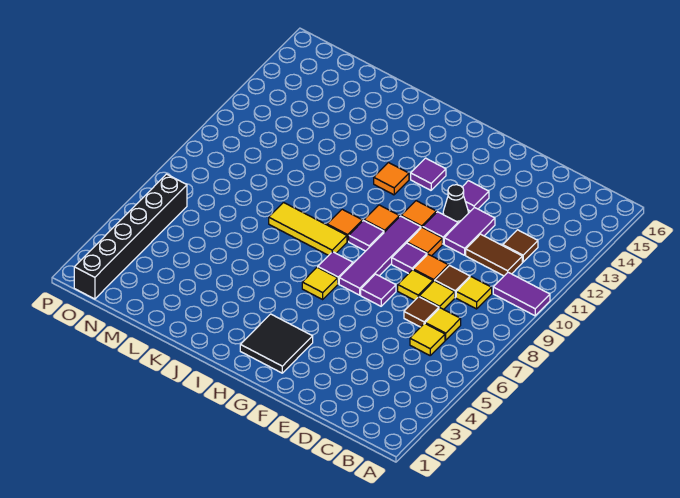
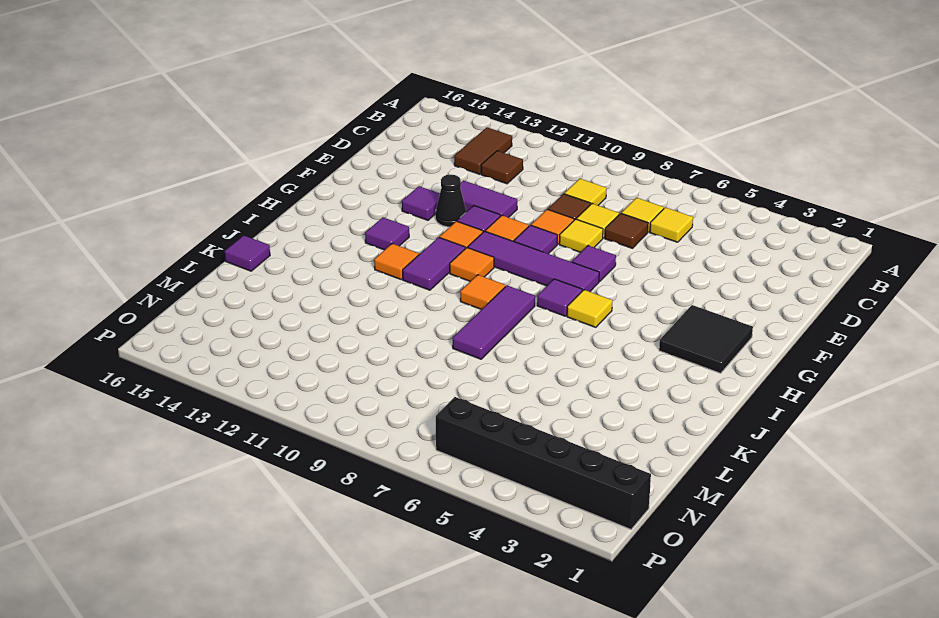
purple 1x2 tile [493,272,550,316] -> purple 1x2 tile moved to [403,237,465,290]
brown 1x2 tile [466,234,522,276] -> brown 1x2 tile moved to [454,127,512,174]
purple 1x1 tile [349,221,384,251] -> purple 1x1 tile moved to [225,235,270,271]
yellow 1x3 tile [269,203,347,255] -> purple 1x3 tile [453,286,535,359]

